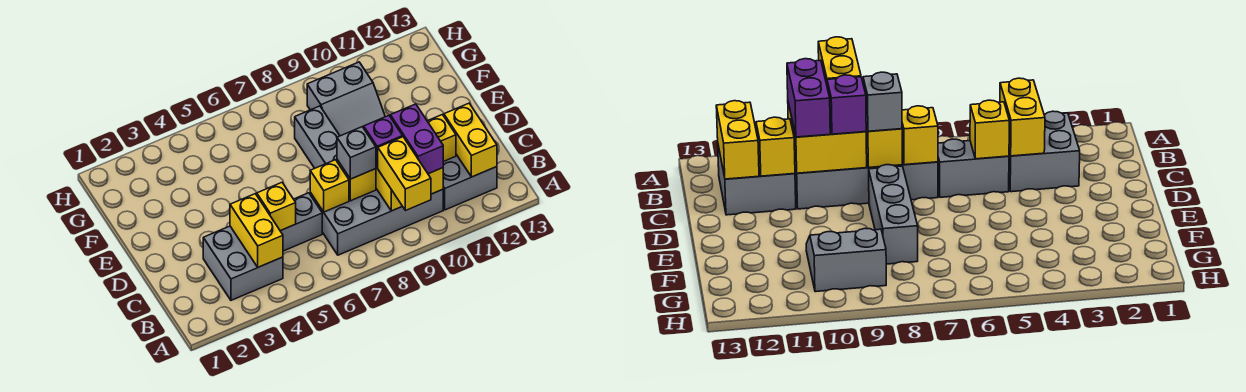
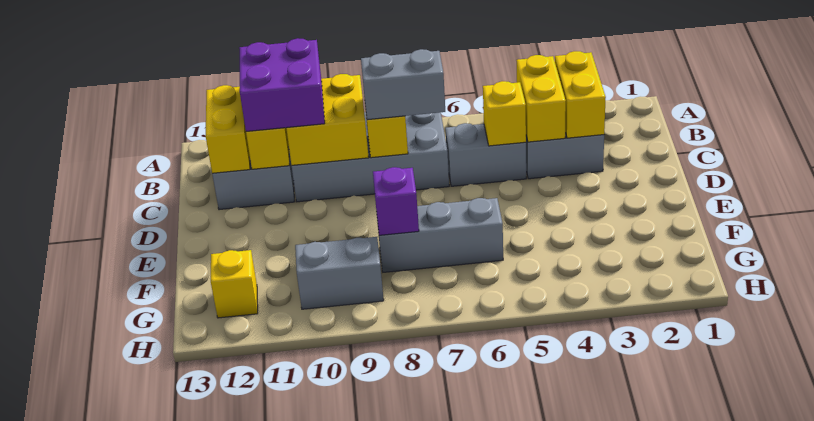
yellow 1x2 brick [378,137,431,211] -> yellow 1x2 brick moved to [555,51,606,138]
purple 1x2 brick [390,104,443,174] -> purple 2x2 brick [239,38,325,131]
yellow 1x1 brick [310,160,349,212] -> yellow 1x1 brick moved to [211,250,258,318]
grey 1x1 brick [337,127,376,179] -> grey 1x2 brick [361,49,445,120]
purple 1x1 brick [364,116,403,168] -> purple 1x1 brick moved to [373,167,419,235]
grey 1x3 brick [295,106,340,168] -> grey 1x3 brick turned to [377,198,503,272]

